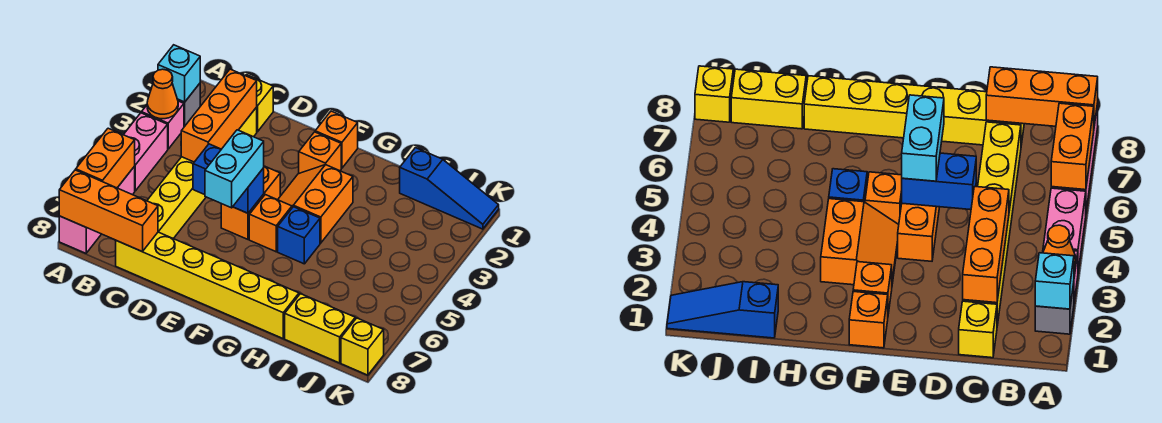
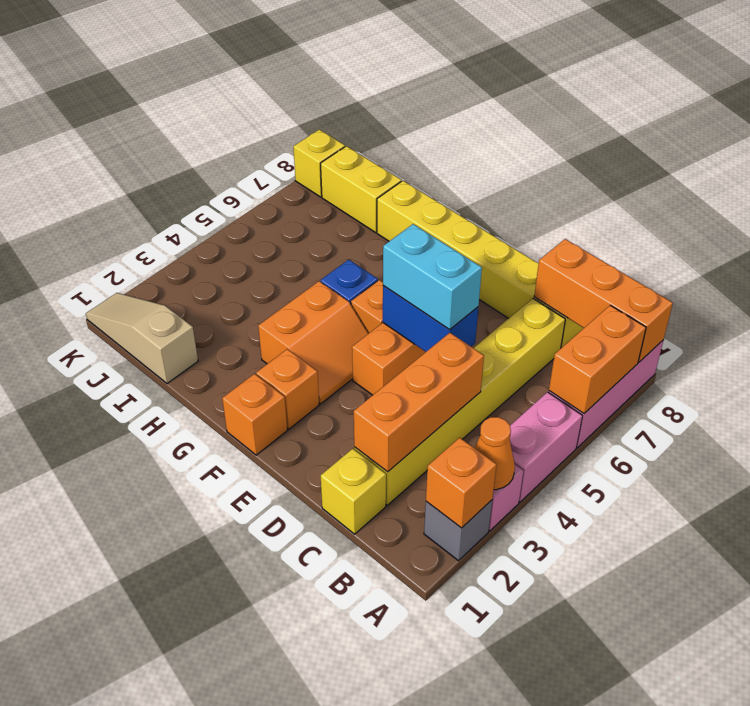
cyan 1x1 brick [158,45,200,102] -> orange 1x1 brick [426,438,497,528]
cyan 1x2 brick [205,130,264,208] -> cyan 1x2 brick turned to [383,224,482,330]
blue 1x3 slope [400,148,499,229] -> tan 1x3 slope [86,293,198,384]

